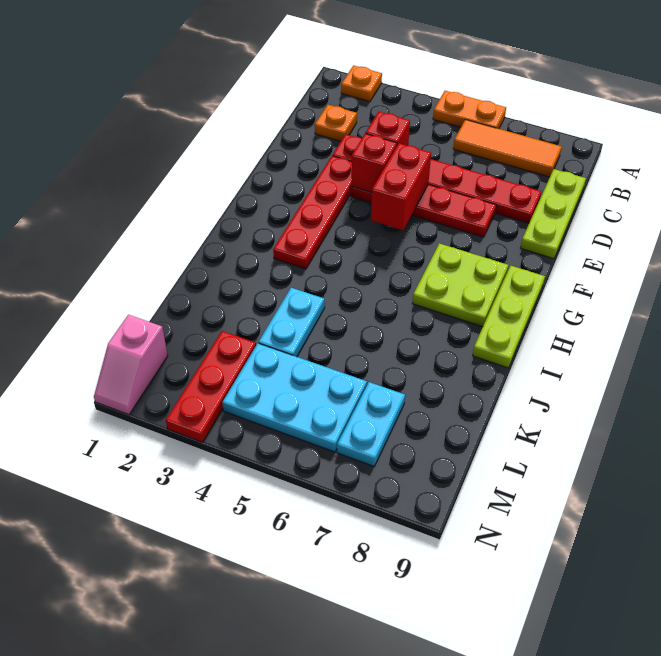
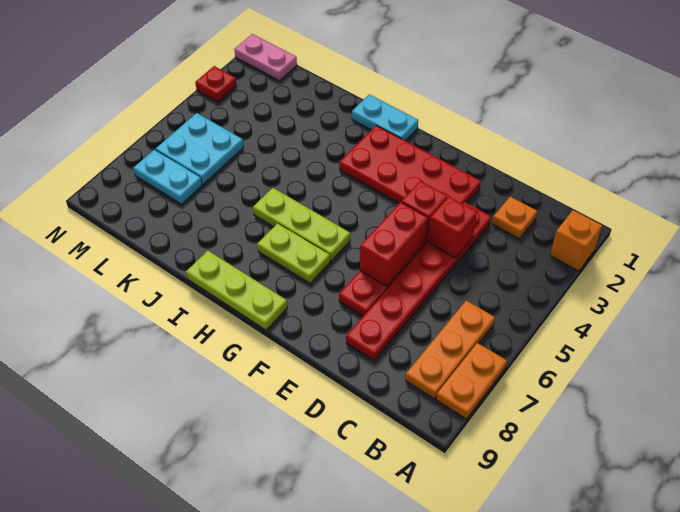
orange 1x1 plate [341,65,382,102] -> orange 1x1 brick [550,210,602,271]
orange 1x2 plate [433,91,506,129] -> orange 1x2 plate moved to [436,343,507,419]
orange 1x3 tile [453,119,561,177] -> orange 1x3 plate [406,300,495,399]
lime 1x3 plate [521,169,586,259] -> lime 1x3 plate moved to [253,188,350,261]
red 1x4 plate [273,156,352,269] -> red 2x4 plate [339,125,481,204]
red 1x2 brick [371,143,431,230] -> red 1x2 brick turned to [360,202,428,286]
lime 2x2 plate [412,243,508,327] -> lime 1x2 plate [257,223,330,283]
cyan 1x2 plate [258,288,325,357] -> cyan 1x2 plate moved to [352,95,418,141]
red 1x3 plate [166,331,256,442] -> red 1x1 plate [195,66,237,102]
cyan 2x3 plate [222,343,367,452] -> cyan 2x2 plate [156,113,244,184]
pink 1x2 slope [94,315,168,415] -> pink 1x2 plate [234,34,297,81]

